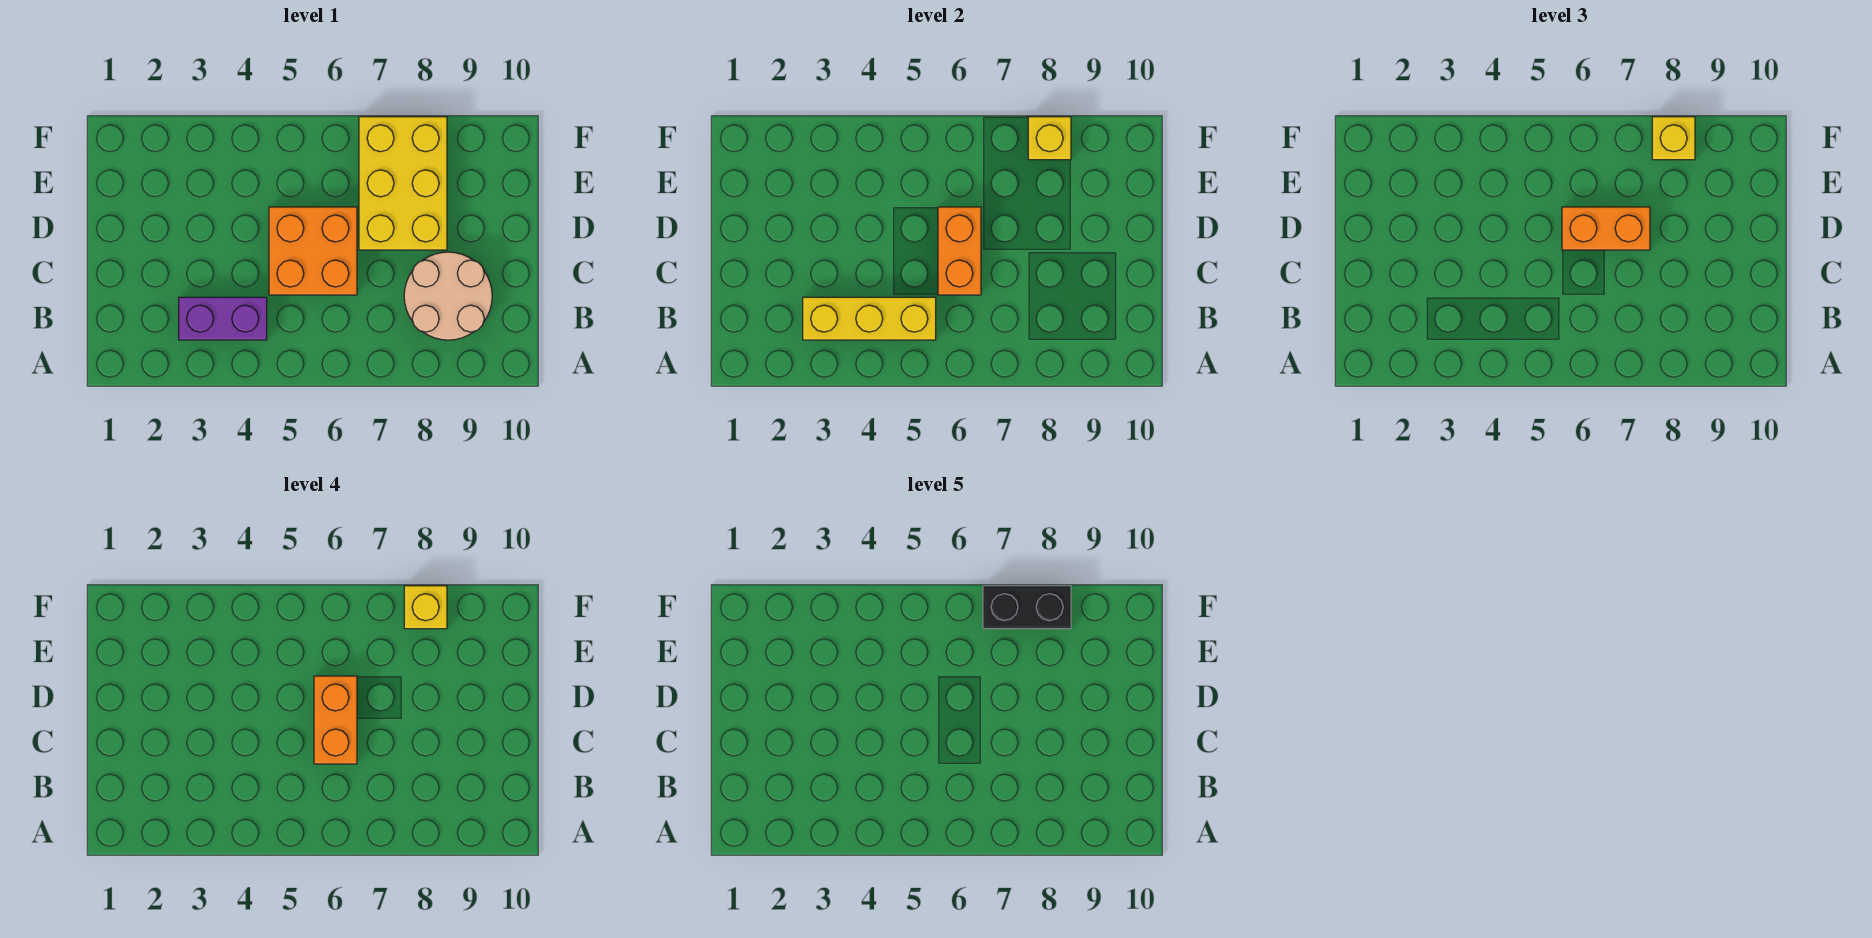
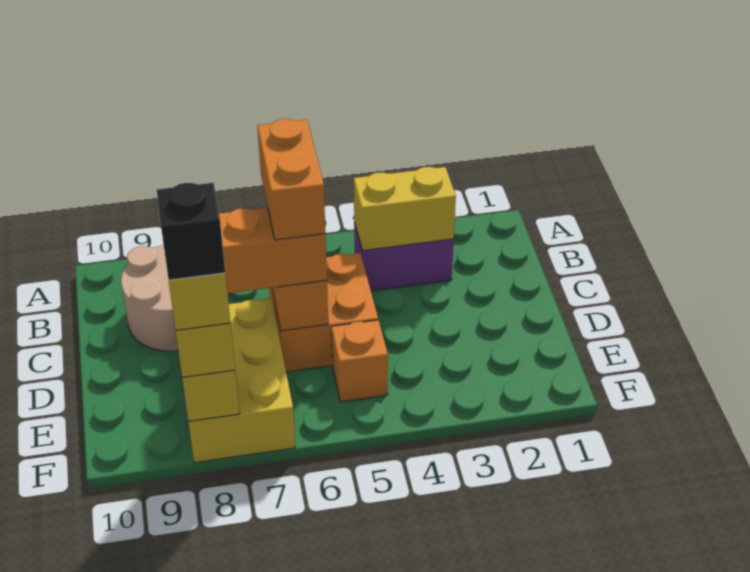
yellow 1x3 brick [803,297,936,340] -> yellow 1x2 brick [354,167,456,251]
none -> orange 1x1 brick [331,320,388,402]
black 1x2 brick [983,586,1071,629] -> black 1x1 brick [157,183,225,280]

